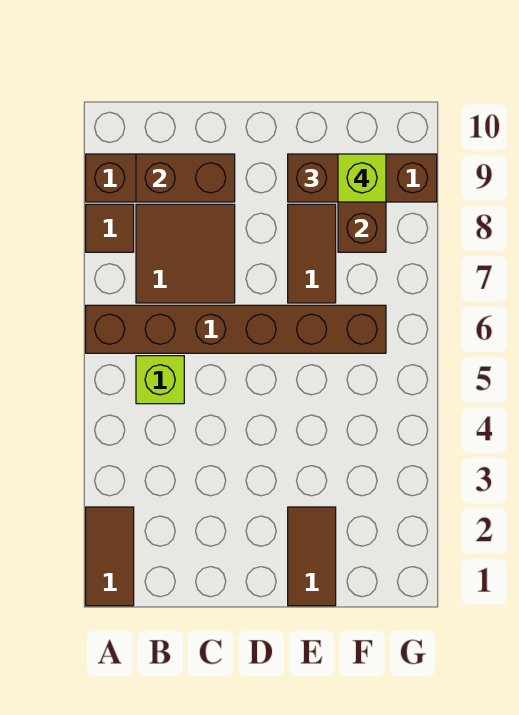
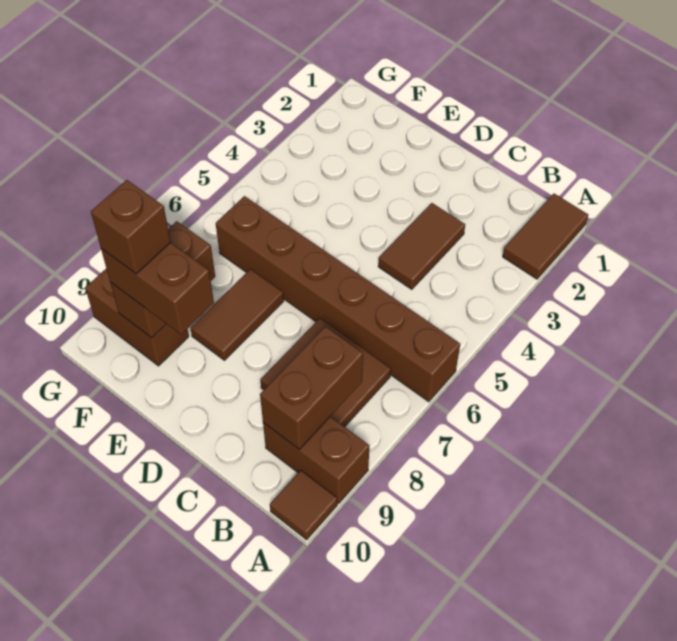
brown 1x1 tile [86,204,134,252] -> brown 1x1 tile moved to [270,470,337,540]
lime 1x1 brick [136,356,184,404] -> none
brown 1x2 brick [136,154,235,202] -> brown 1x2 brick turned to [260,326,363,449]
brown 1x2 tile [288,507,336,606] -> brown 1x2 tile moved to [378,203,465,289]
lime 1x1 brick [338,154,386,202] -> brown 1x1 brick [91,180,171,274]

